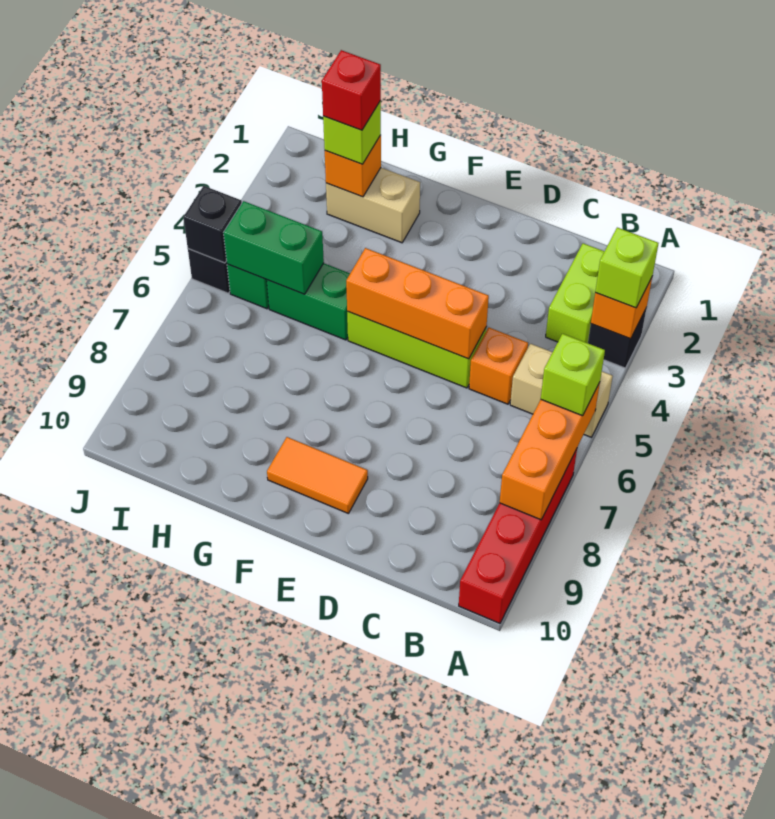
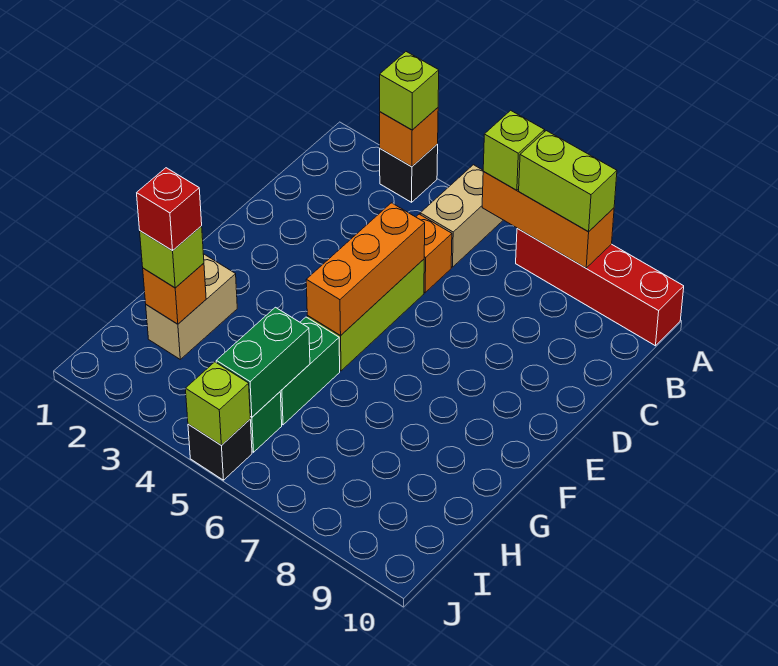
lime 1x2 brick [546,243,604,343] -> lime 1x2 brick moved to [519,131,617,232]
orange 1x2 tile [267,437,368,514] -> none
black 1x1 brick [183,186,242,263] -> lime 1x1 brick [186,362,250,445]

